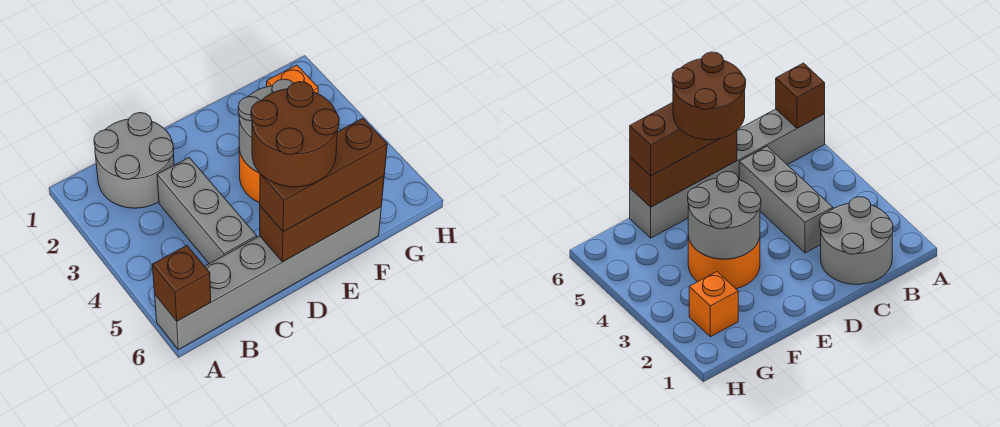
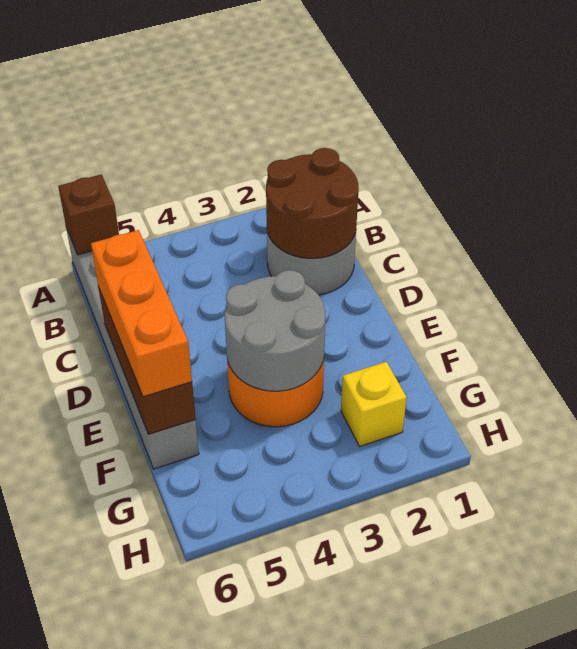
grey 1x3 brick [157,158,257,264] -> none
brown 2x2 round brick [251,82,339,187] -> brown 2x2 round brick moved to [266,148,359,258]
brown 1x3 brick [260,118,387,232] -> orange 1x3 brick [91,230,192,397]
orange 1x1 brick [267,65,318,94] -> yellow 1x1 brick [341,362,407,447]

